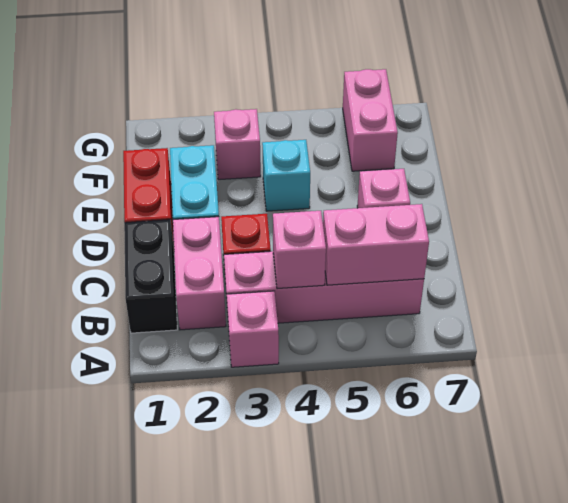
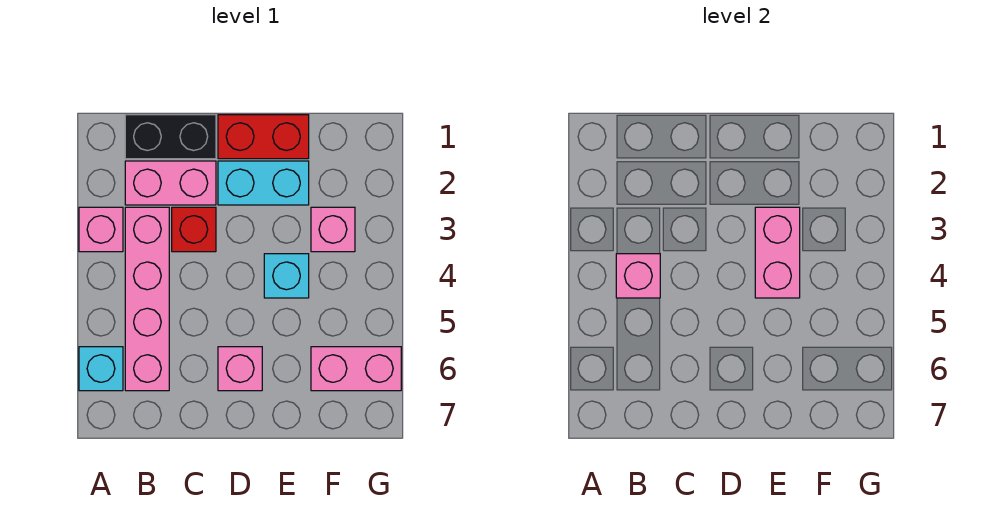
none -> cyan 1x1 brick [79,347,123,391]
pink 1x2 brick [323,204,429,285] -> pink 1x2 brick moved to [755,207,800,298]

